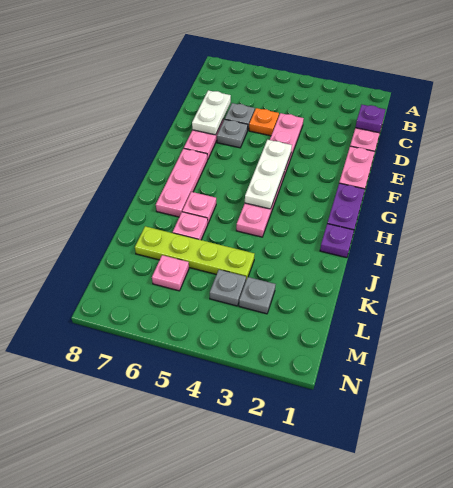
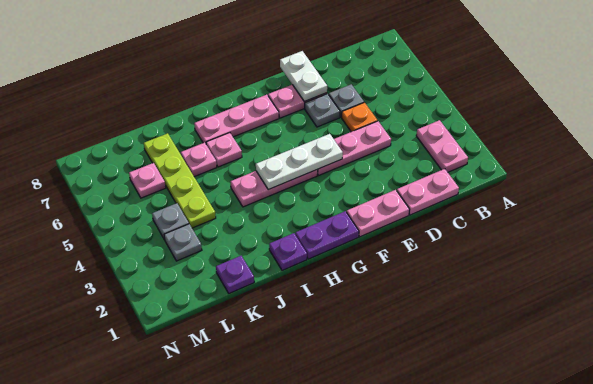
none -> pink 1x2 plate [416,120,468,172]
purple 1x1 plate [355,105,386,133] -> purple 1x1 plate moved to [216,256,254,293]
white 1x2 plate [192,90,231,135] -> white 1x2 plate turned to [280,51,327,102]

